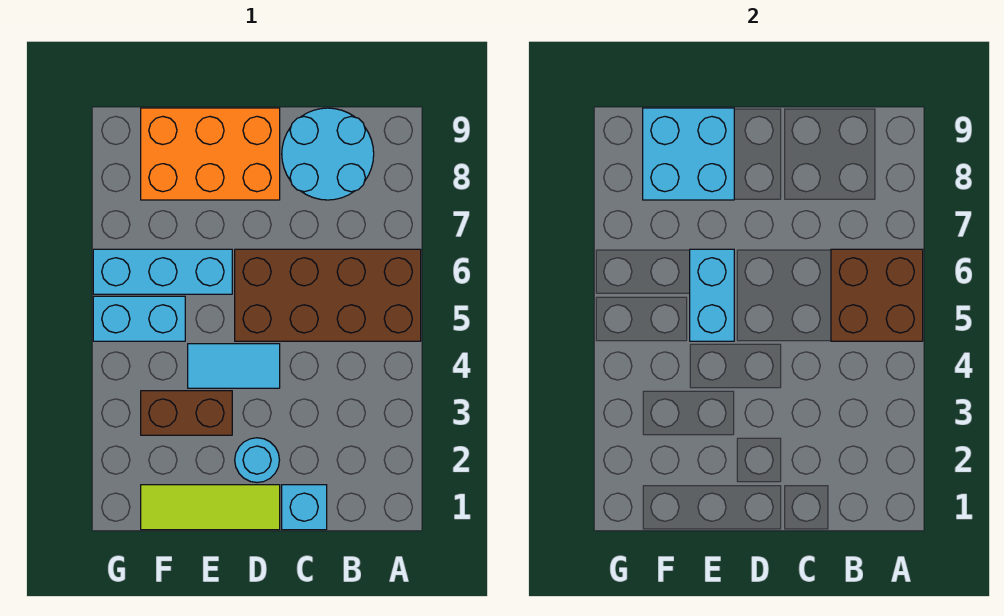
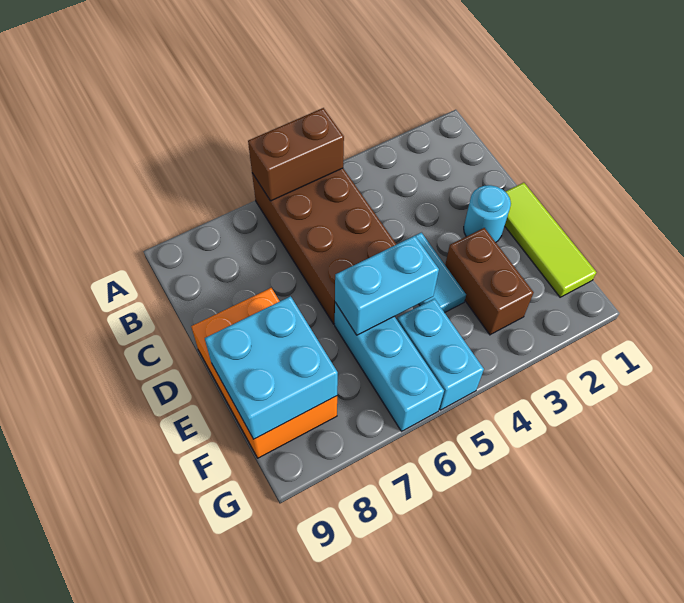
brown 2x2 brick [831,249,923,341] -> brown 1x2 brick [248,108,344,201]
cyan 2x2 round brick [282,108,374,200] -> none
cyan 1x1 brick [282,485,327,530] -> none

